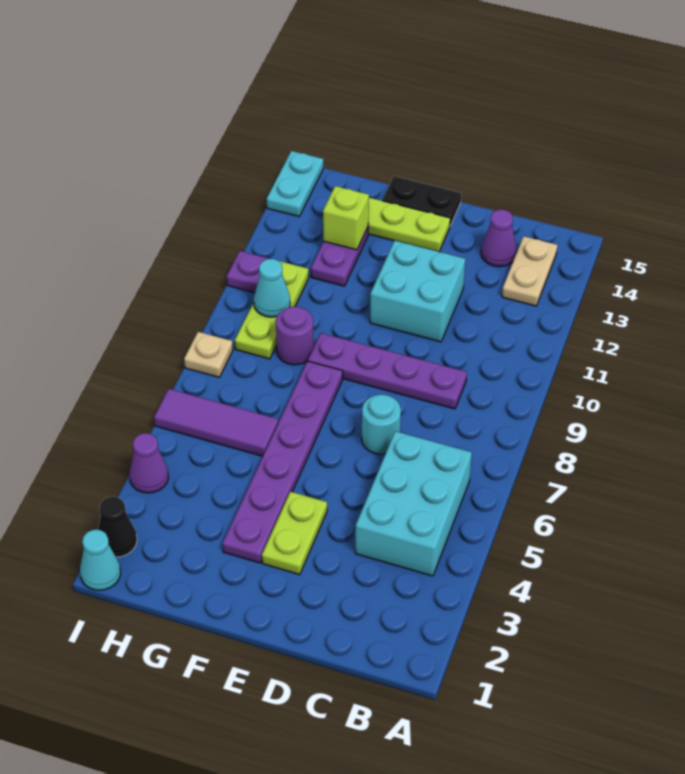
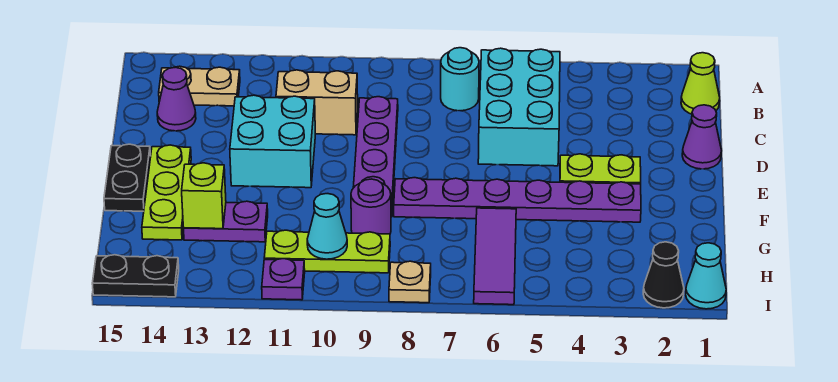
none -> lime 1x1 cone [681,53,720,114]
cyan 2x3 brick [355,431,472,576] -> cyan 2x3 brick turned to [478,48,560,166]
none -> tan 1x2 brick [276,70,358,135]
cyan 1x1 round brick [362,394,401,454] -> cyan 1x1 round brick moved to [441,48,479,111]
purple 1x1 cone [129,433,169,493] -> purple 1x1 cone moved to [682,105,722,169]
cyan 1x2 plate [267,151,323,216] -> black 1x2 plate [92,255,179,297]

